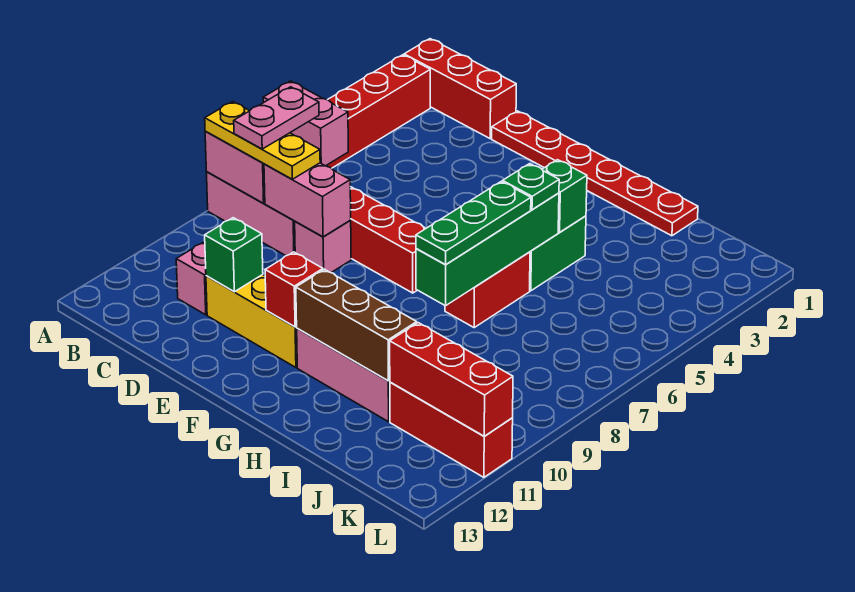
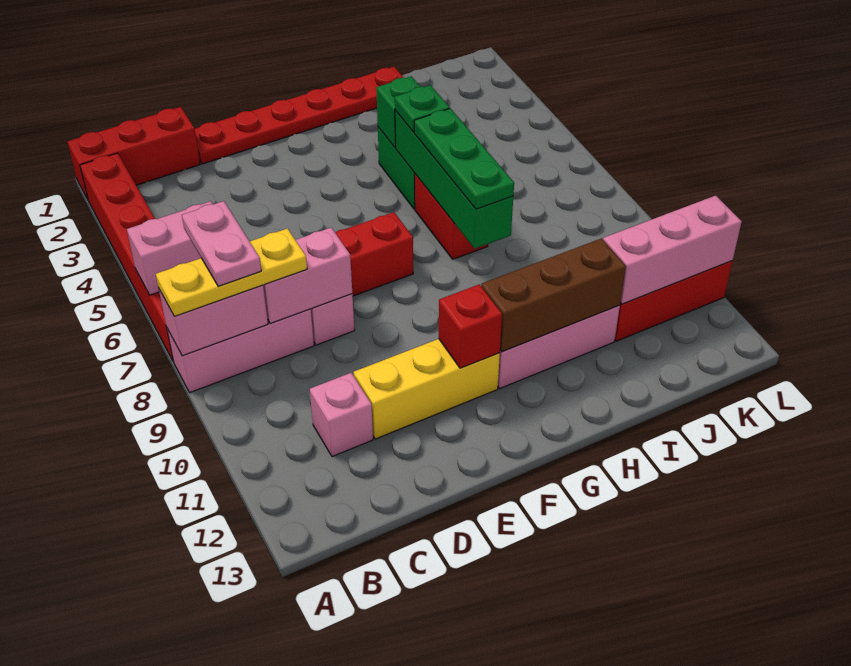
green 1x1 brick [205,218,263,292] -> none
red 1x3 brick [390,323,513,436] -> pink 1x3 brick [603,196,742,304]

